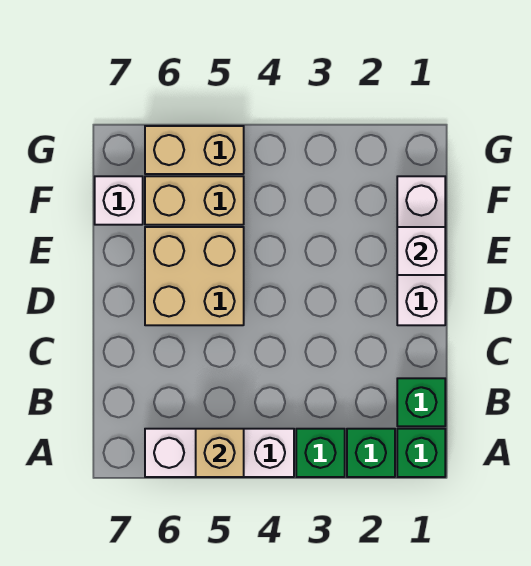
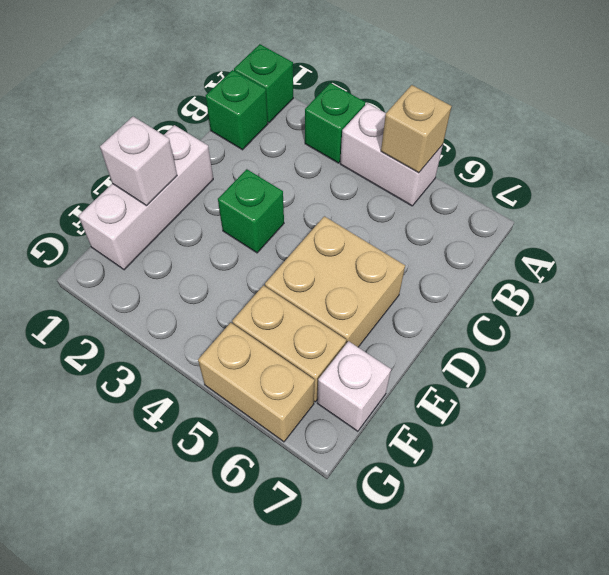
green 1x1 brick [347,429,395,477] -> green 1x1 brick moved to [218,169,284,253]
white 1x3 brick [145,429,294,477] -> white 1x2 brick [340,103,443,206]

